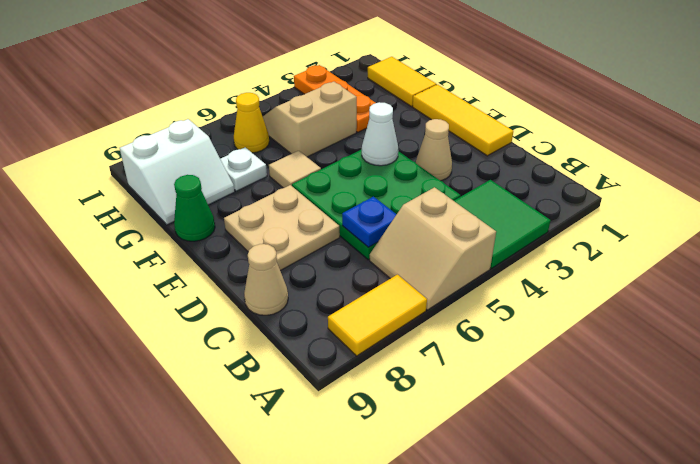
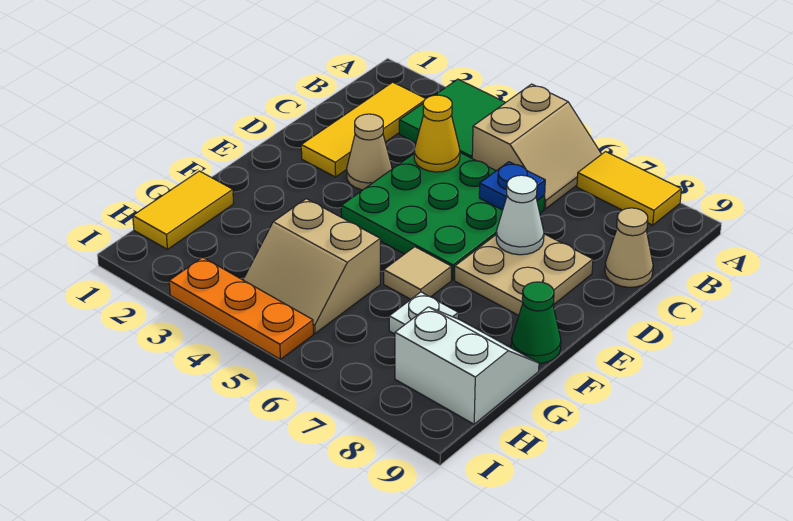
yellow 1x3 tile [413,85,513,156] -> yellow 1x3 tile moved to [301,82,426,177]
white 1x1 cone [362,102,398,166] -> white 1x1 cone moved to [496,175,544,255]
orange 1x3 plate [294,65,375,132] -> orange 1x3 plate turned to [169,257,313,359]
yellow 1x1 cone [234,93,269,153] -> yellow 1x1 cone moved to [414,95,460,172]

